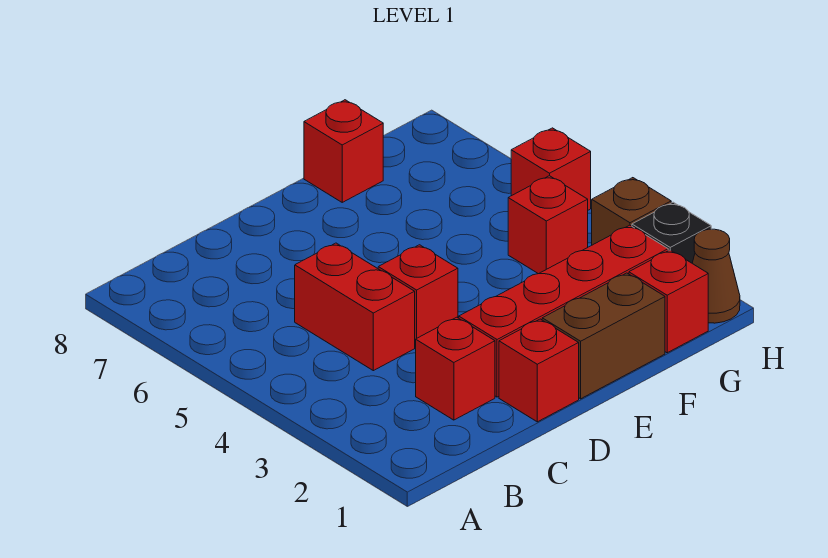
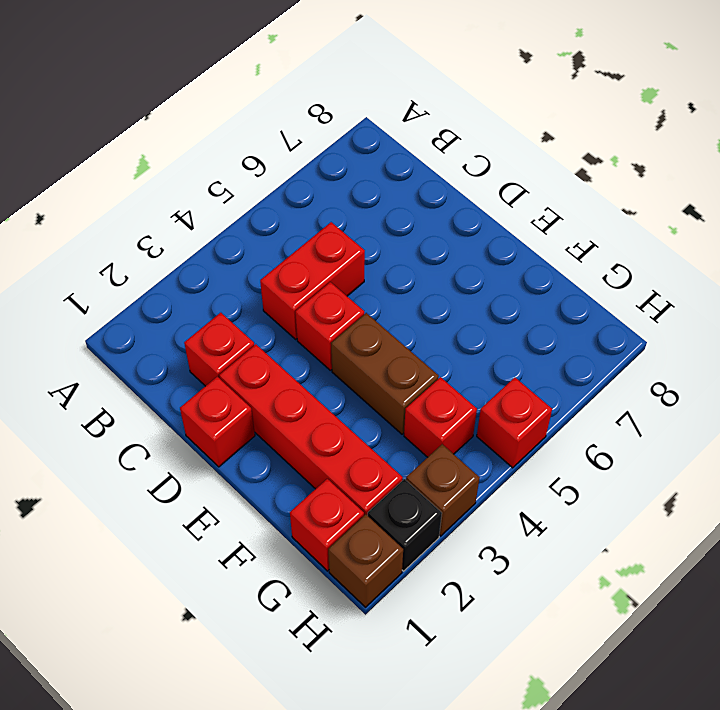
brown 1x2 brick [542,273,665,399] -> brown 1x2 brick moved to [331,313,439,434]
red 1x1 brick [304,100,383,202] -> none
brown 1x1 cone [692,229,740,323] -> brown 1x1 brick [328,515,403,607]

